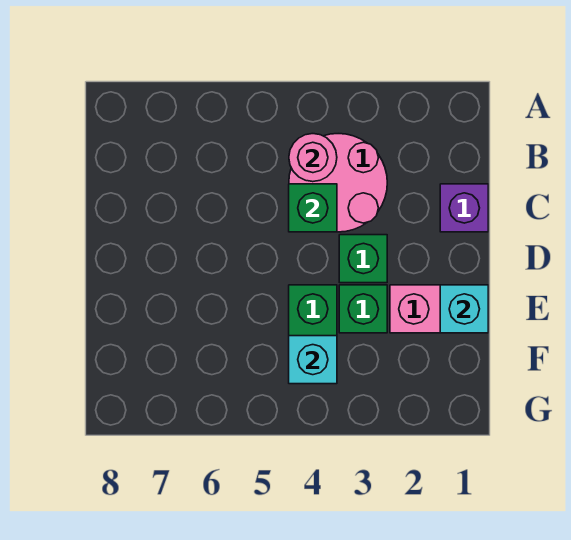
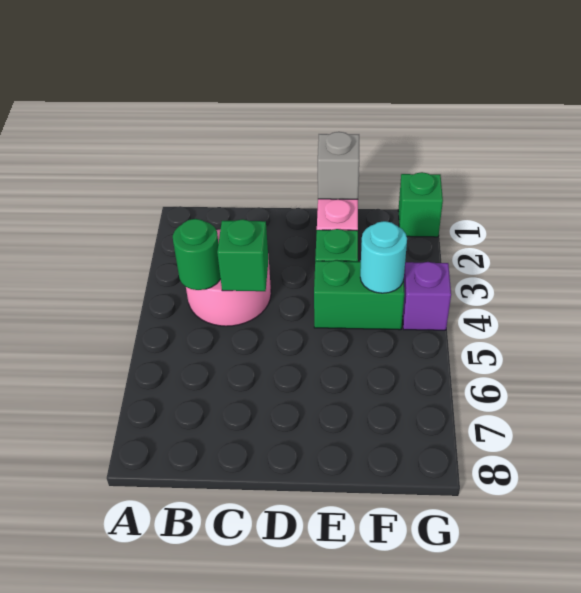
pink 1x1 round brick [289,134,337,182] -> green 1x1 round brick [173,219,221,290]
purple 1x1 brick [440,184,488,232] -> purple 1x1 brick moved to [403,262,451,330]
green 1x1 brick [339,235,387,283] -> green 1x1 brick moved to [398,172,443,237]
cyan 1x1 brick [440,285,488,333] -> grey 1x1 brick [318,132,359,199]
cyan 1x1 brick [289,336,337,384] -> cyan 1x1 round brick [360,221,407,293]

